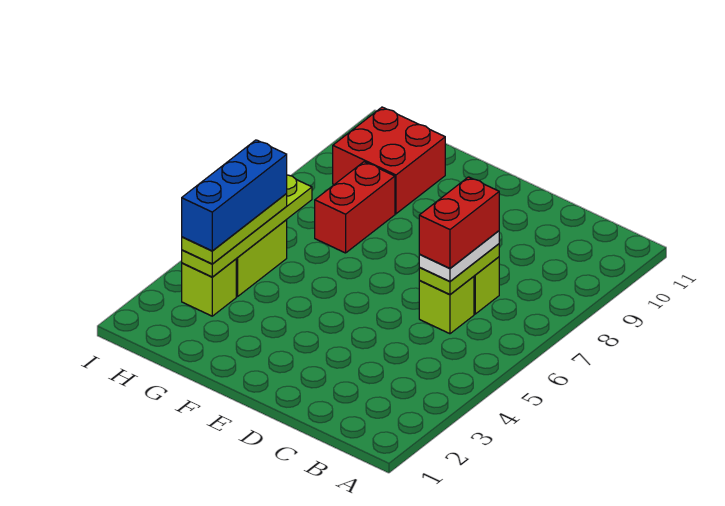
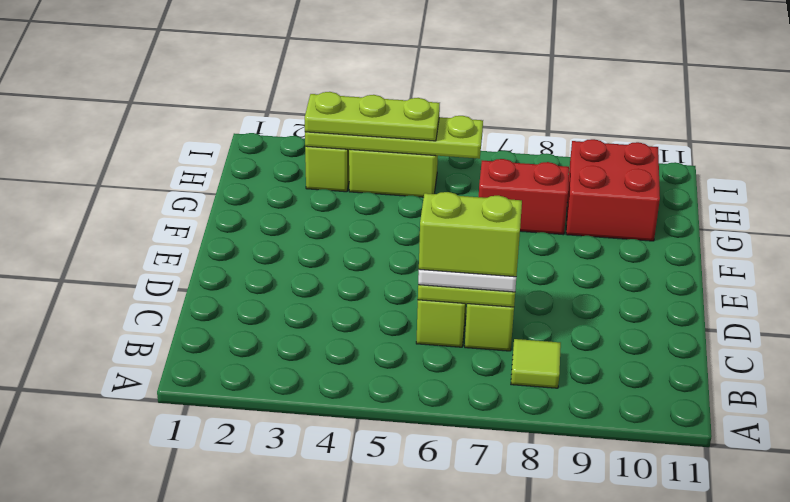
none -> lime 1x1 tile [511,339,561,388]
red 1x2 brick [419,177,499,268] -> lime 1x2 brick [419,192,522,277]
blue 1x3 brick [182,140,287,251] -> none

